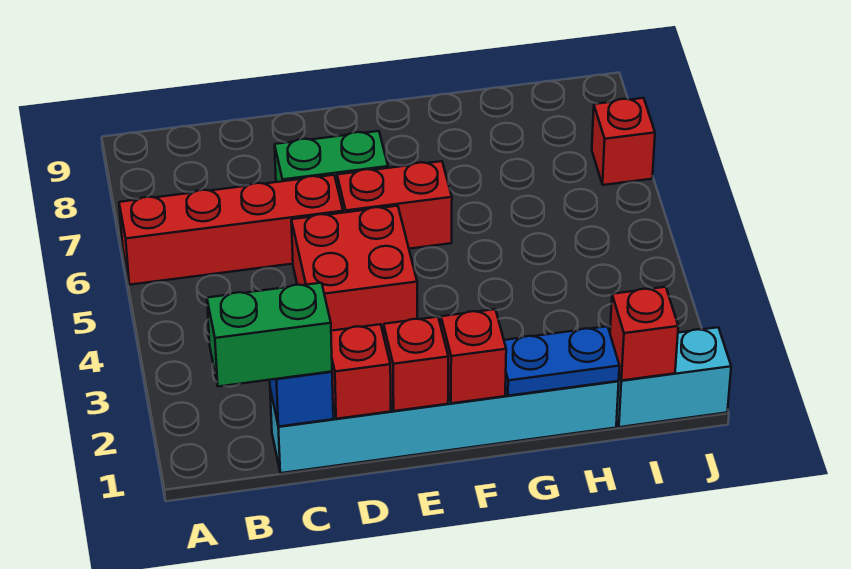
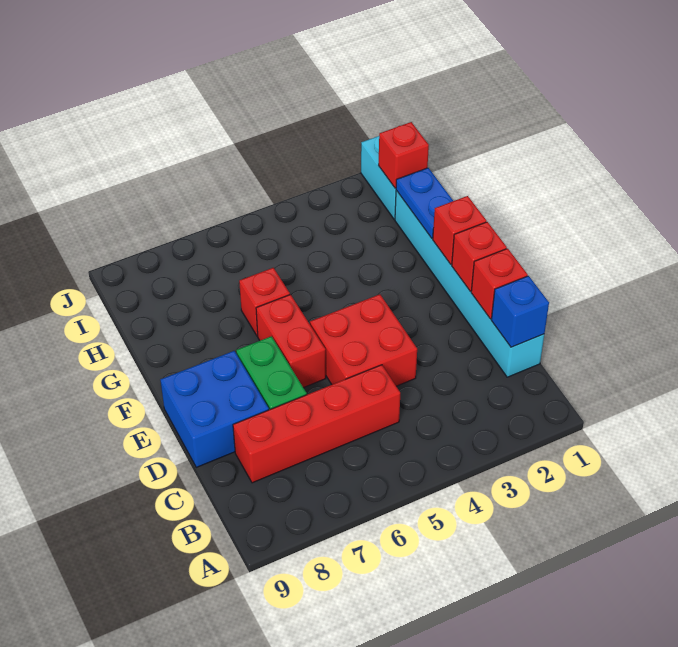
red 1x4 brick [119,175,343,285] -> red 1x4 brick turned to [233,365,400,483]
green 1x2 brick [207,283,332,387] -> none
none -> blue 2x2 brick [160,351,269,467]
red 1x1 brick [592,98,655,185] -> red 1x1 brick moved to [239,268,290,336]

